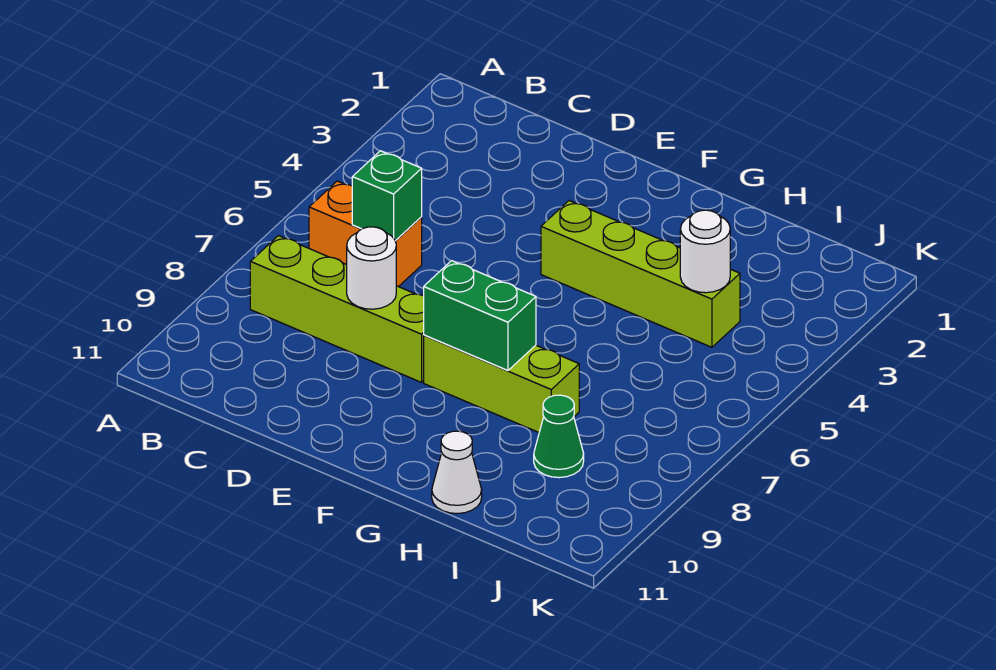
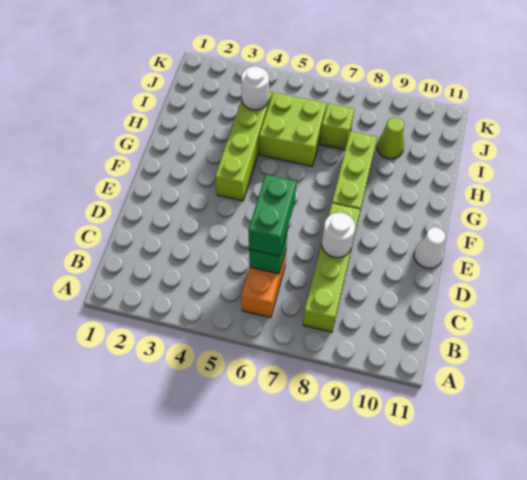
green 1x2 brick [424,261,536,370] -> green 1x2 brick moved to [248,175,296,256]
none -> lime 2x2 brick [259,92,326,166]
white 1x1 cone [432,431,482,514] -> white 1x1 cone moved to [414,227,446,269]
none -> lime 1x1 brick [320,104,354,150]
green 1x1 cone [534,395,584,478] -> lime 1x1 cone [377,118,404,159]

